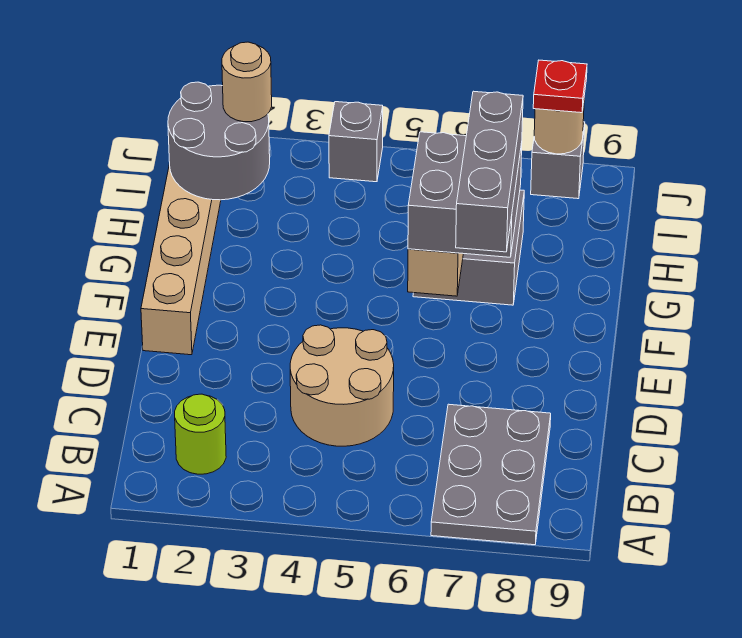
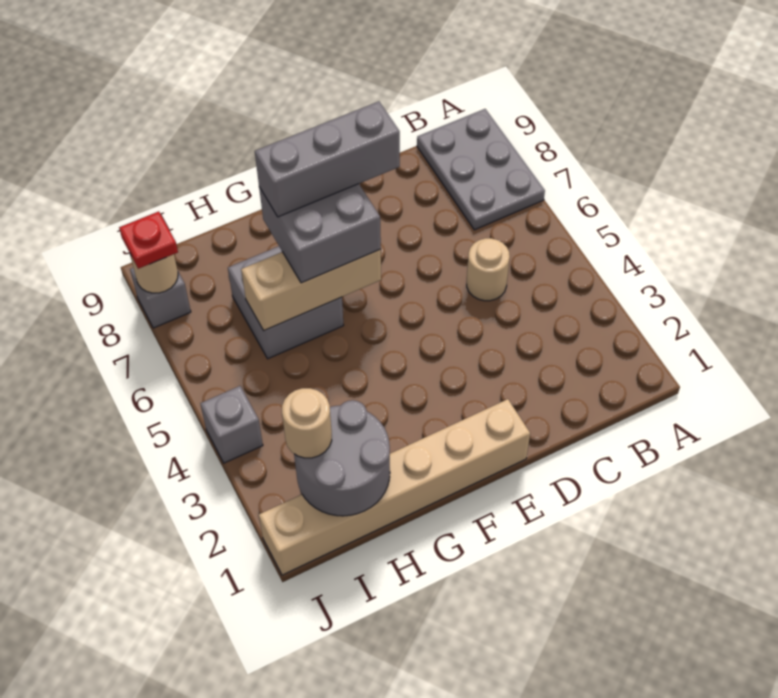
grey 2x3 plate [431,404,551,545] -> grey 2x3 plate turned to [417,109,545,230]
lime 1x1 round brick [175,394,226,474] -> none
tan 2x2 round brick [290,325,394,446] -> tan 1x1 round brick [467,238,510,301]

